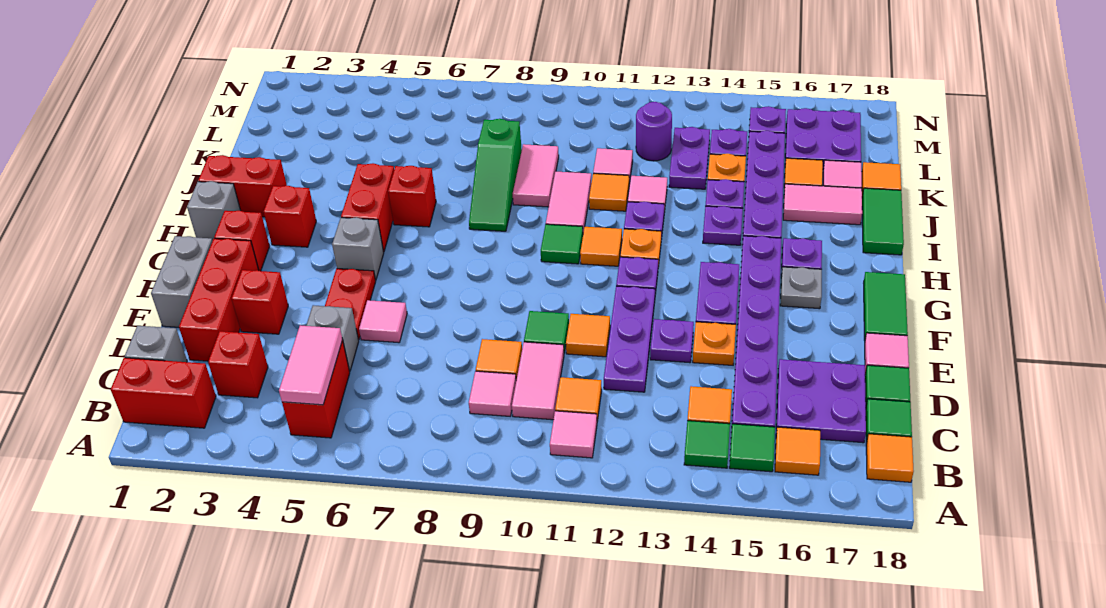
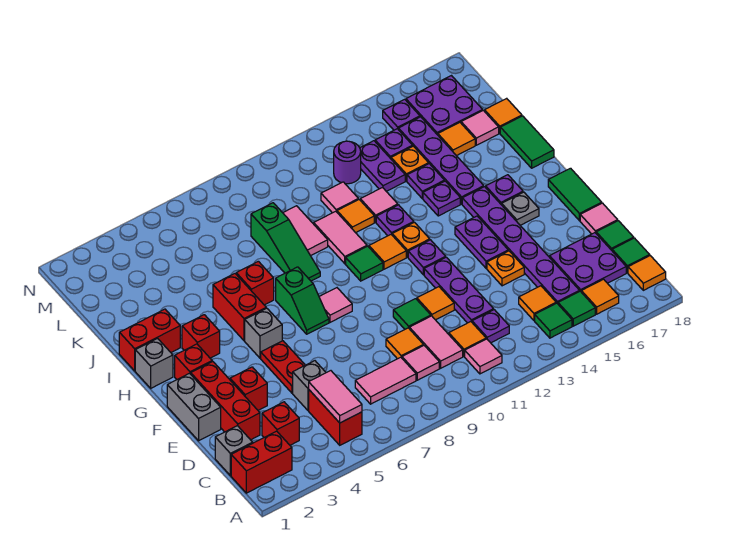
pink 1x1 tile [359,300,407,343] -> pink 1x1 tile moved to [319,288,352,322]
purple 1x1 plate [650,319,694,363] -> purple 1x1 plate moved to [472,310,509,343]
none -> green 1x2 slope [276,267,329,334]
pink 1x2 tile [783,184,862,225] -> pink 1x2 tile moved to [355,357,416,404]

